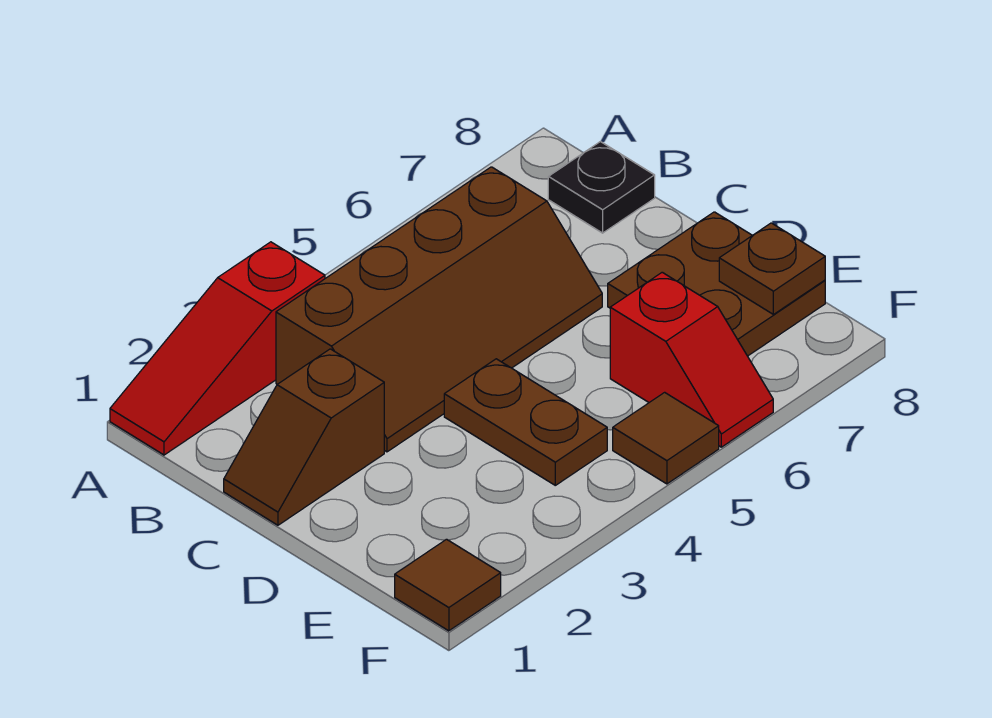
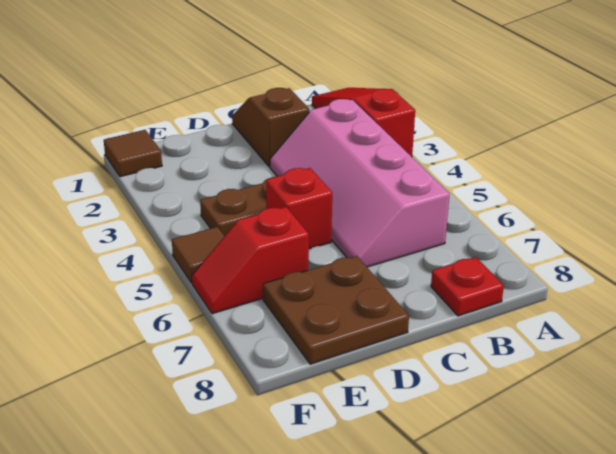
brown 2x4 slope [276,167,602,452] -> pink 2x4 slope [270,99,450,267]
black 1x1 plate [548,142,655,233] -> red 1x1 plate [431,257,504,316]
none -> red 1x1 brick [266,168,332,249]
brown 1x1 plate [719,223,825,314] -> none

